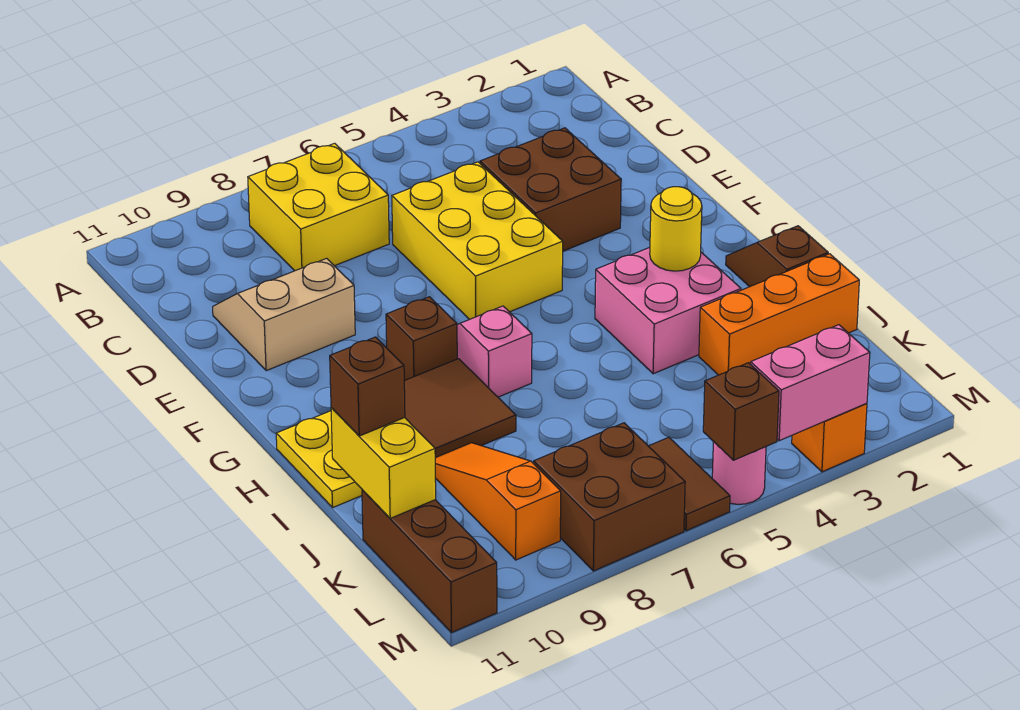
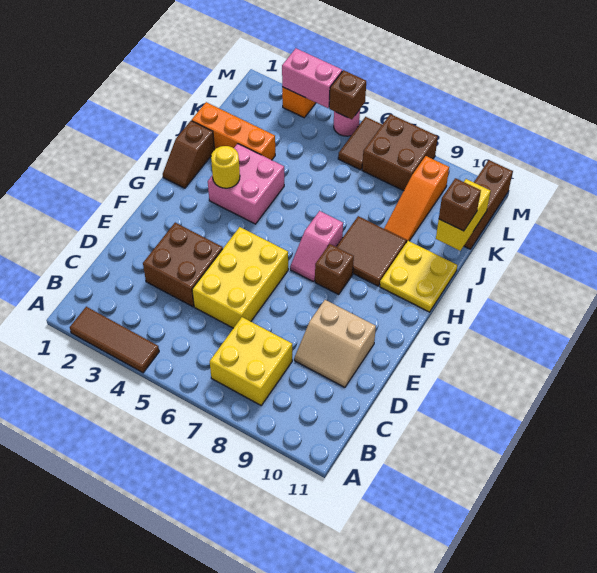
none -> brown 1x3 tile [70,307,159,373]

